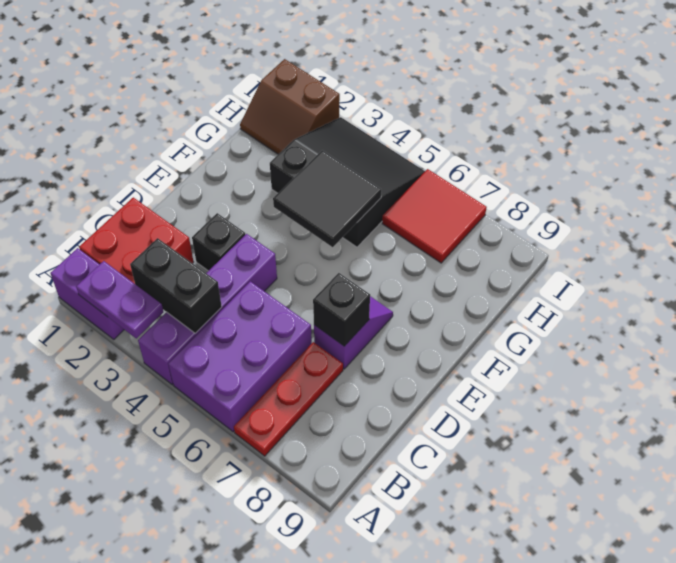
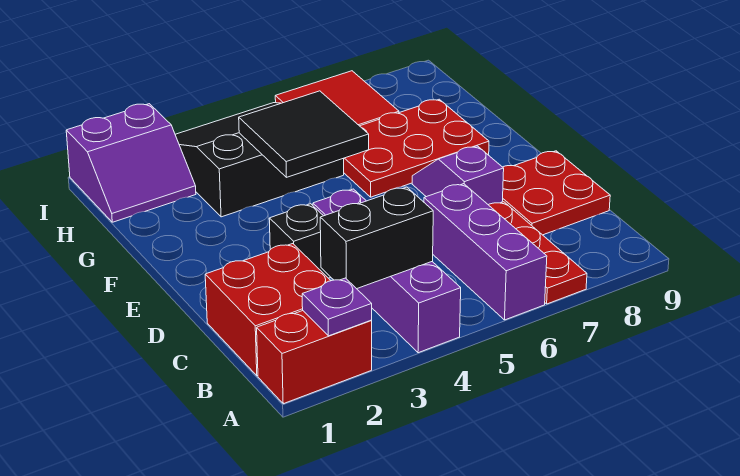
purple 1x2 brick [51,248,124,339] -> red 1x2 brick [257,311,372,404]
purple 1x2 plate [76,261,163,338] -> purple 1x1 plate [302,278,372,336]
purple 2x3 brick [168,281,312,432] -> purple 1x3 brick [424,184,547,320]
none -> red 2x2 plate [502,151,610,235]
black 1x1 brick [313,273,370,346] -> none
none -> red 2x3 plate [344,99,489,197]
brown 2x2 slope [240,59,340,154] -> purple 2x2 slope [66,104,196,222]

